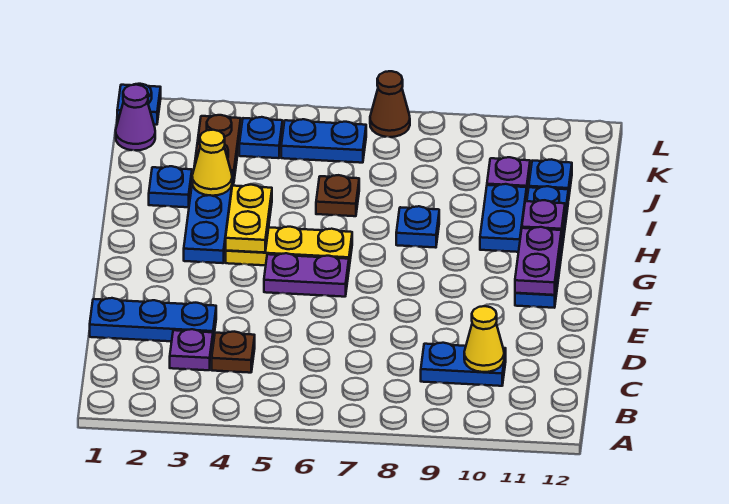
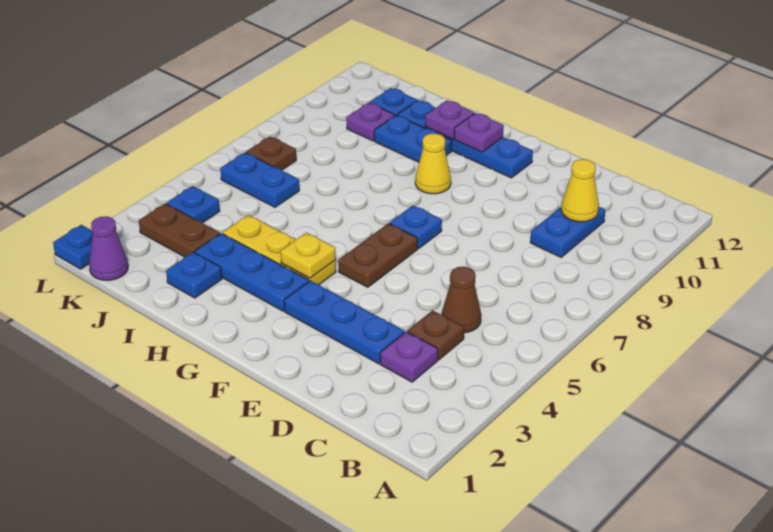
blue 1x3 plate [90,298,216,341] -> blue 1x3 plate turned to [284,281,405,364]
purple 1x2 plate [264,253,349,297] -> brown 1x2 plate [338,223,418,287]
purple 1x2 plate [515,227,562,295] -> purple 1x1 plate [454,113,504,152]
yellow 1x3 plate [226,227,352,266] -> yellow 1x3 plate turned to [223,215,336,285]
yellow 1x2 plate [226,185,272,253] -> yellow 1x1 plate [281,233,336,278]
blue 1x1 plate [396,206,439,248] -> blue 1x1 plate moved to [389,205,442,249]
yellow 1x1 cone [192,130,232,196] -> yellow 1x1 cone moved to [415,133,451,194]
brown 1x1 plate [316,175,359,216] -> brown 1x1 plate moved to [246,137,296,170]
blue 1x2 plate [281,119,366,163] -> blue 1x2 plate turned to [220,153,299,207]
brown 1x1 cone [370,71,410,137] -> brown 1x1 cone moved to [442,267,481,333]

